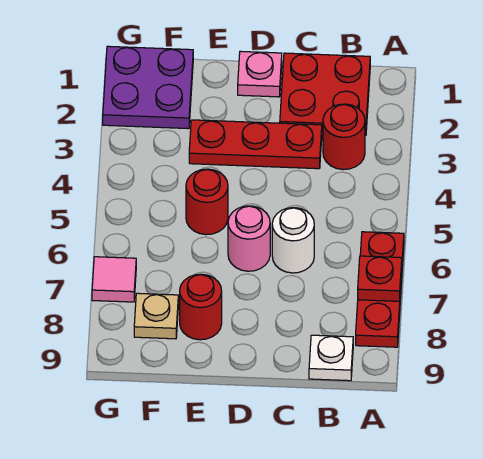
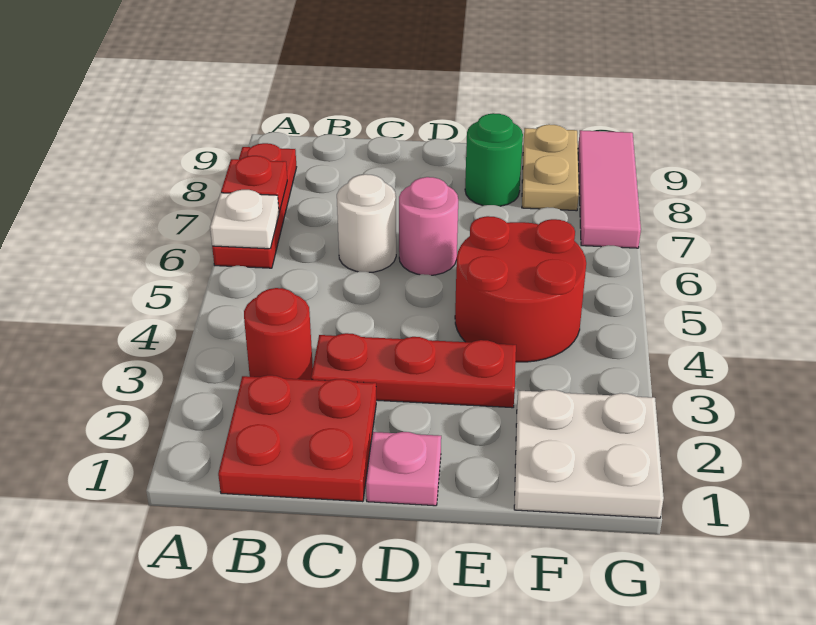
white 1x1 plate [309,335,353,381] -> white 1x1 plate moved to [210,190,279,249]
red 1x1 round brick [186,169,228,235] -> red 2x2 round brick [455,216,586,362]
red 1x1 round brick [180,274,222,340] -> green 1x1 round brick [465,113,523,206]
purple 2x2 plate [103,46,193,129] -> white 2x2 plate [514,390,664,518]
tan 1x1 plate [134,293,178,339] -> tan 1x2 plate [522,124,579,211]
pink 1x1 tile [92,257,136,302] -> pink 1x3 tile [578,130,641,248]

